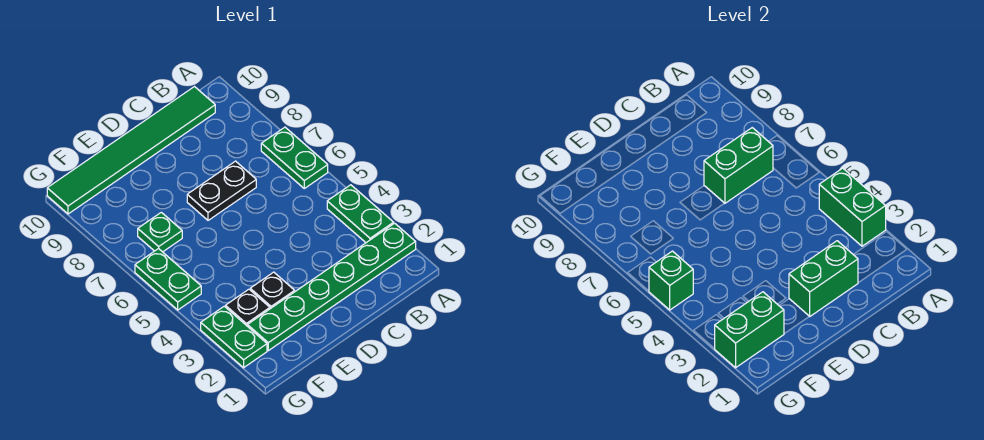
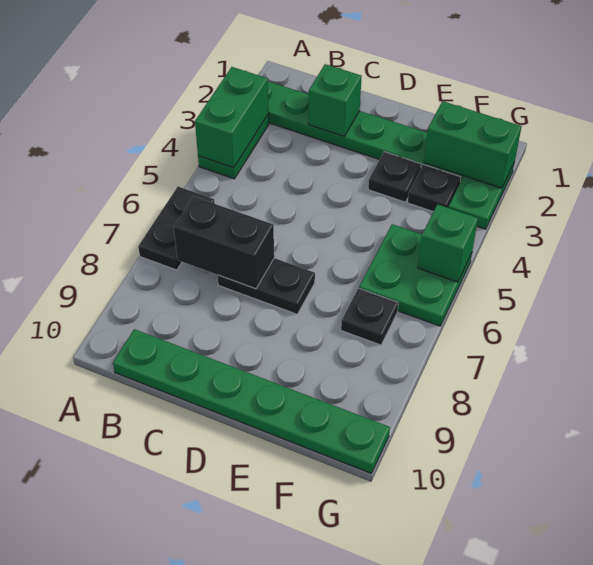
green 1x2 plate [261,127,328,188] -> black 1x2 plate [138,187,215,270]
green 1x2 brick [704,128,773,203] -> black 1x2 brick [174,196,274,289]
green 1x6 tile [47,87,215,214] -> green 1x6 plate [113,329,390,473]
green 1x2 brick [789,241,858,316] -> green 1x1 brick [308,64,362,136]
green 1x1 plate [138,212,182,252] -> black 1x1 plate [341,288,398,345]
green 1x2 plate [135,248,201,310] -> green 2x2 plate [359,224,472,326]

